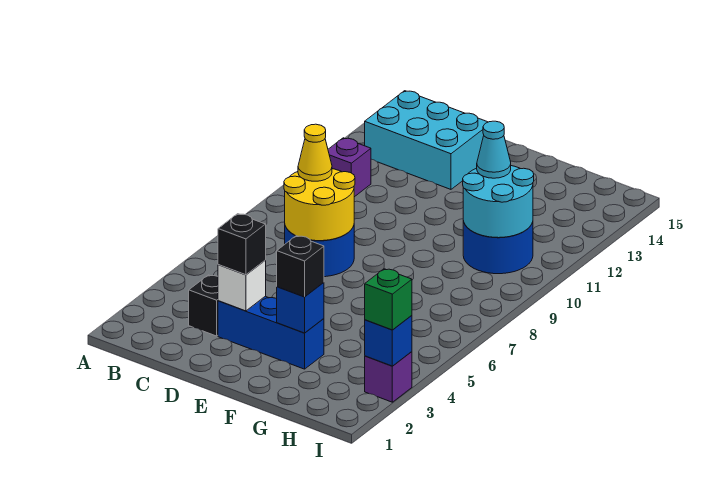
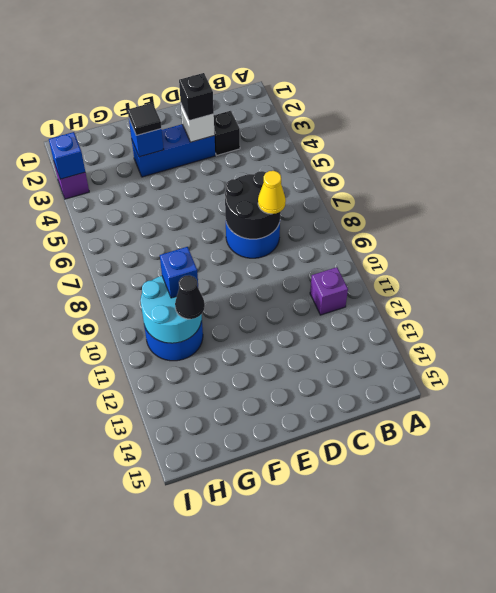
cyan 2x3 brick [365,91,488,189] -> none
yellow 2x2 round brick [284,169,355,241] -> black 2x2 round brick [225,171,281,239]
black 1x1 brick [277,236,324,297] -> black 1x1 tile [128,103,161,135]
none -> blue 1x1 brick [160,247,198,298]
cyan 1x1 cone [477,121,511,178] -> black 1x1 cone [175,275,205,319]
green 1x1 brick [365,269,412,330] -> none

